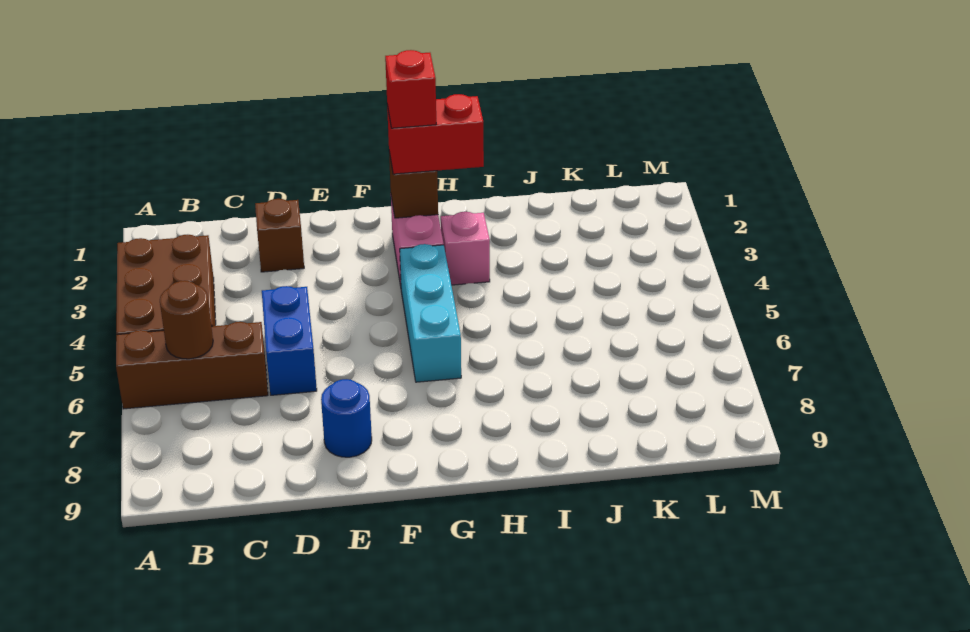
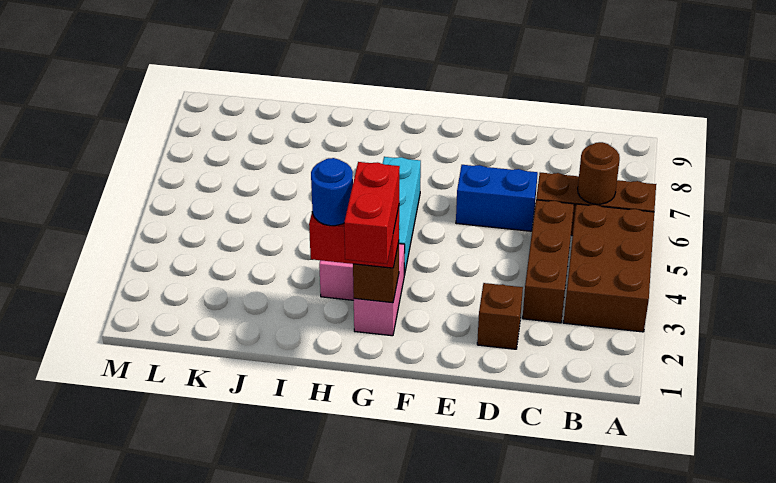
none -> brown 1x3 brick [523,200,574,323]
blue 1x2 brick [262,286,317,395] -> blue 1x2 brick turned to [456,165,538,231]
blue 1x1 round brick [321,379,372,457] -> blue 1x1 round brick moved to [311,158,353,226]
red 1x1 brick [385,50,436,128] -> red 1x2 brick [344,162,400,264]

